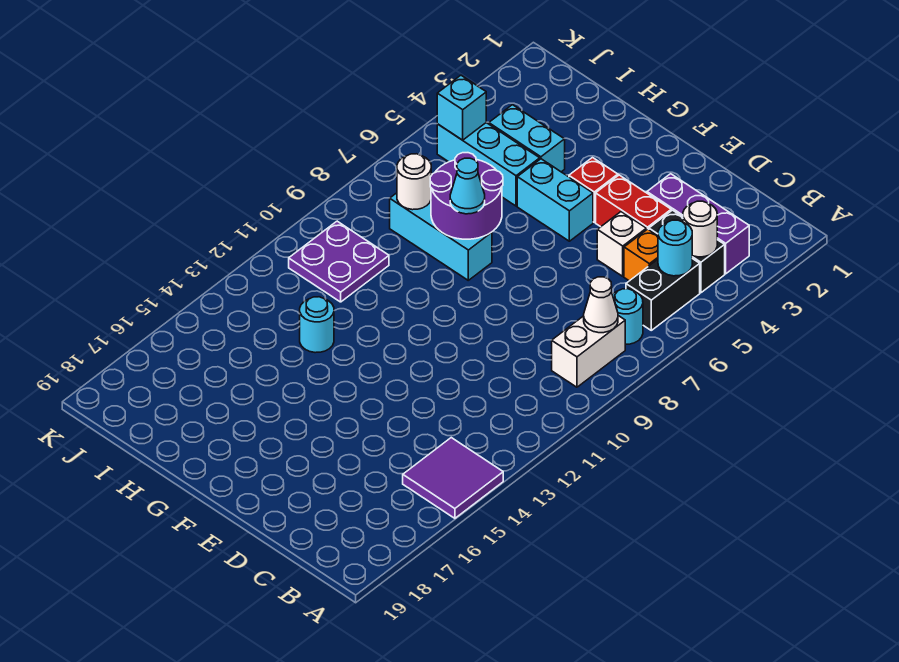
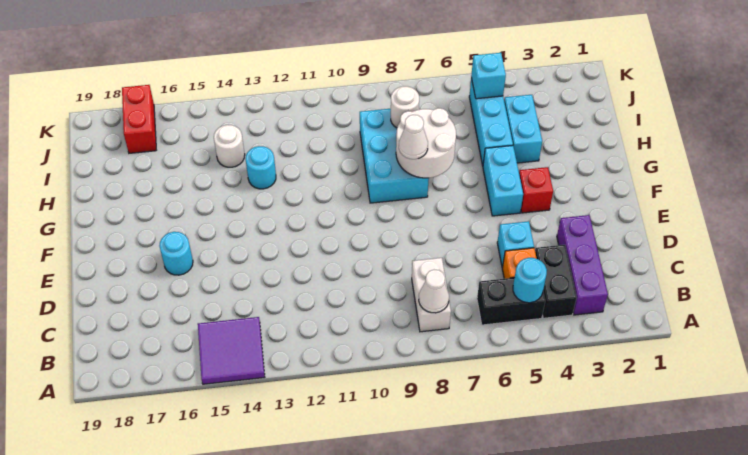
white 1x1 round brick [683,201,717,257] -> white 1x1 round brick moved to [214,125,245,167]
cyan 1x1 round brick [612,289,643,344] -> cyan 1x1 round brick moved to [159,232,193,275]
white 1x2 brick [552,316,625,387] -> white 1x2 brick turned to [412,258,451,332]
red 1x2 brick [596,175,671,230] -> red 1x2 brick moved to [122,85,156,153]
white 1x1 brick [597,212,646,276] -> cyan 1x1 brick [497,221,534,268]
purple 2x2 round brick [430,153,503,239] -> white 2x2 round brick [396,108,456,178]
cyan 1x3 brick [390,193,492,280] -> cyan 2x3 brick [360,109,429,203]
cyan 1x1 cone [450,158,485,214] -> white 1x1 cone [399,115,428,159]
purple 2x2 plate [289,221,389,302] -> none

